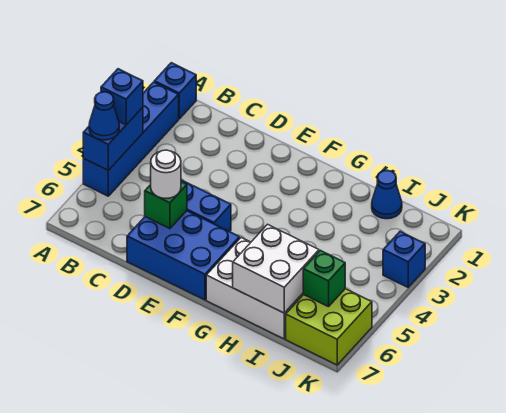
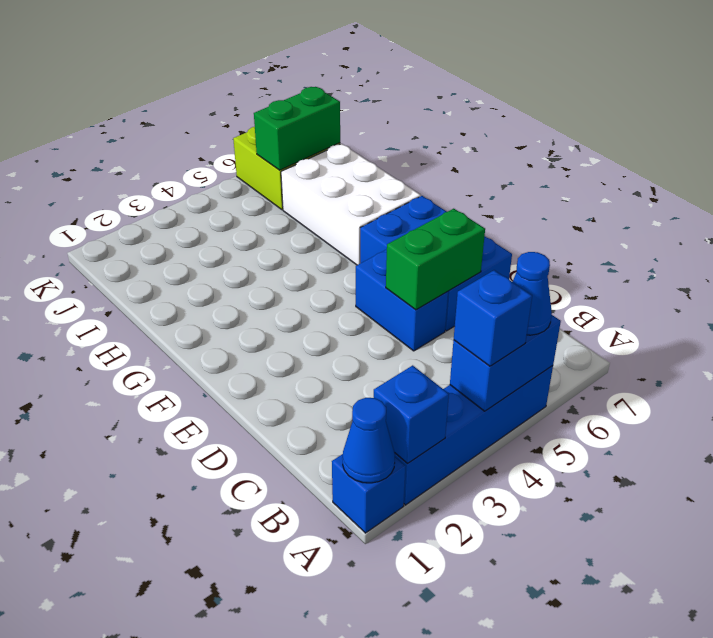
green 1x1 brick [145,182,187,229] -> green 1x2 brick [386,209,485,310]
white 1x1 round brick [151,150,181,198] -> none
white 2x2 brick [233,224,319,313] -> none
blue 1x1 cone [372,170,402,219] -> blue 1x1 cone moved to [342,398,395,483]
green 1x1 brick [303,250,345,307] -> green 1x2 brick [254,87,340,170]
blue 1x1 brick [383,231,425,287] -> blue 1x1 brick moved to [374,365,449,463]

